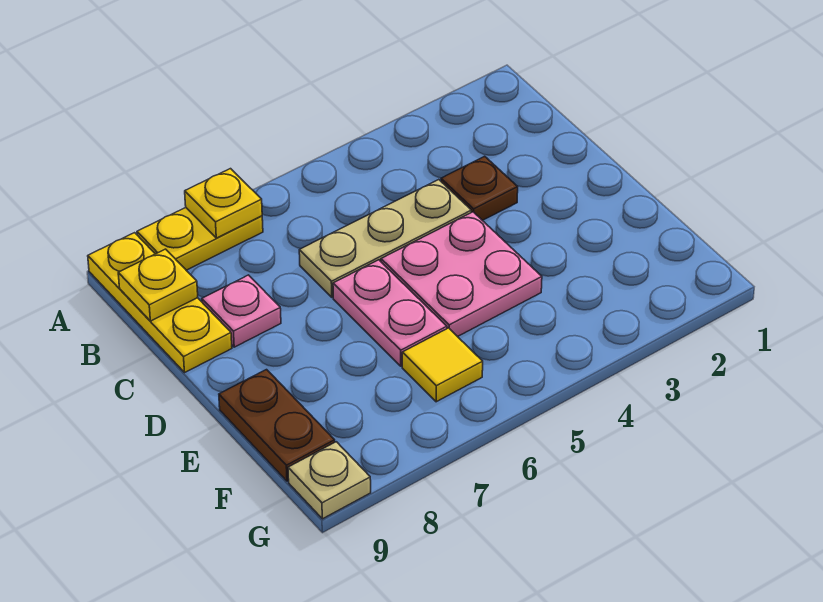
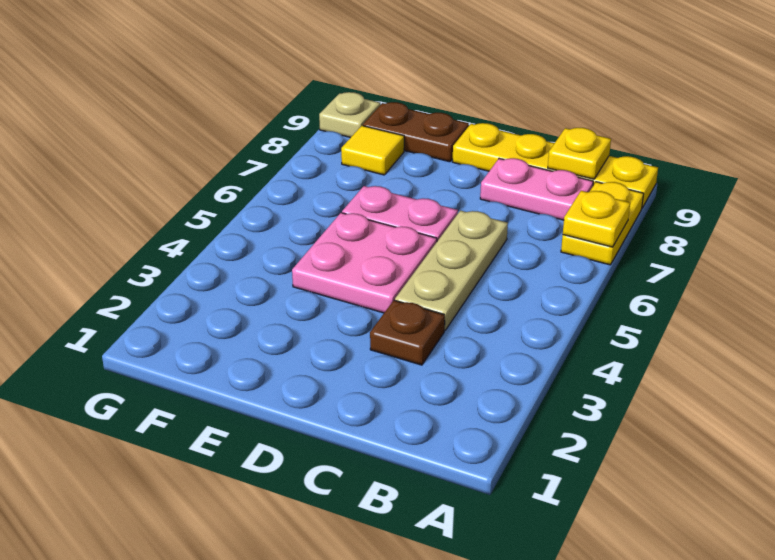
yellow 1x3 plate [88,233,232,372] -> yellow 1x4 plate [453,123,658,208]
pink 1x1 plate [202,275,281,347] -> pink 1x2 plate [480,158,593,220]
yellow 1x1 tile [402,328,483,402] -> yellow 1x1 tile moved to [341,126,404,175]

